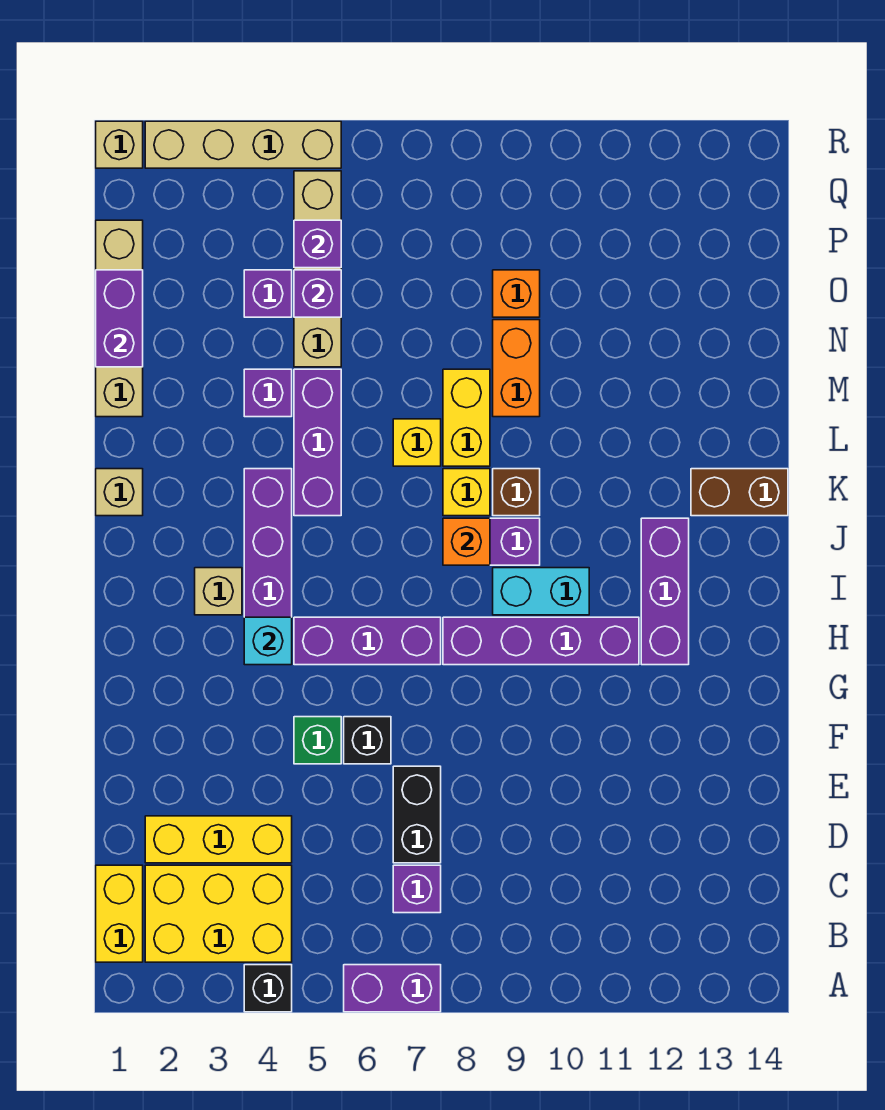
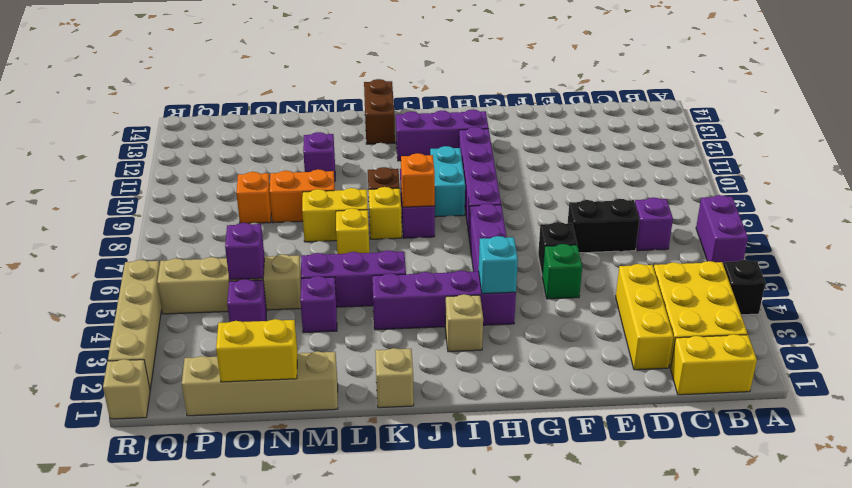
purple 1x2 brick [96,270,143,367] -> yellow 1x2 brick [216,319,297,382]
purple 1x1 brick [294,220,341,268] -> purple 1x1 brick moved to [303,132,335,181]

